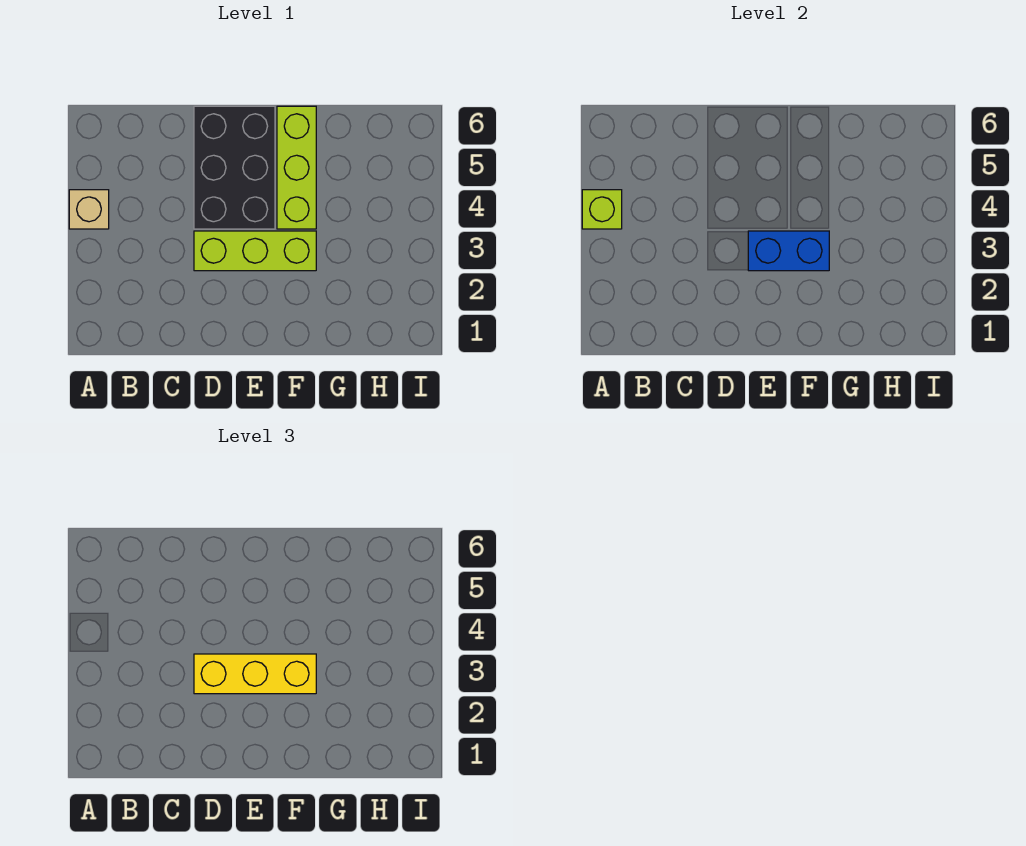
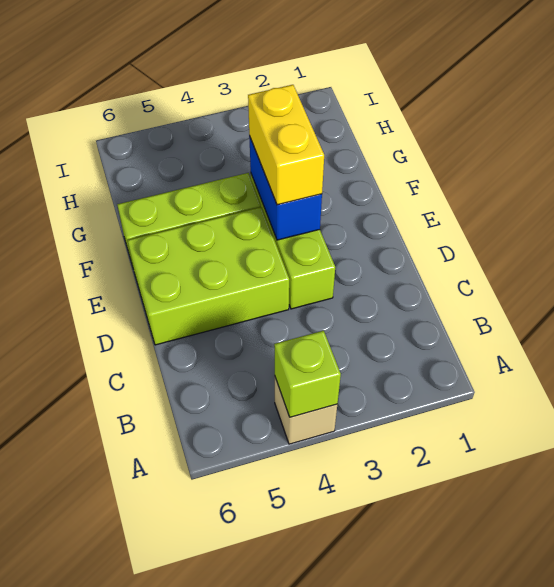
yellow 1x3 brick [194,654,316,694] -> yellow 1x2 brick [248,85,324,205]
black 2x3 brick [194,106,275,229] -> lime 2x3 brick [127,207,289,345]

